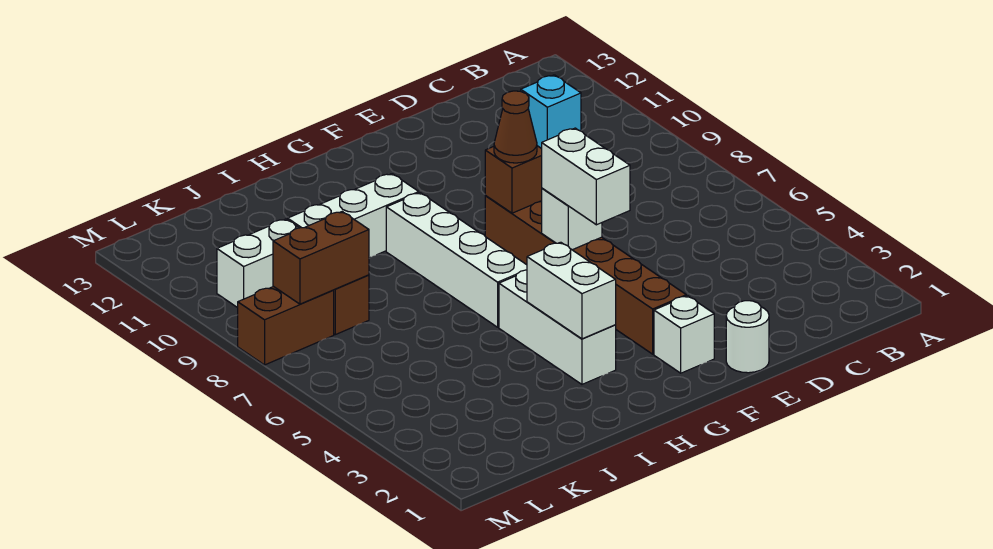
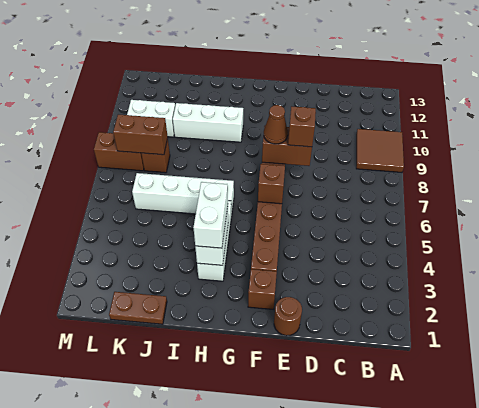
none -> brown 2x2 tile [356,129,404,172]
white 1x1 round brick [726,301,769,373] -> brown 1x1 round brick [274,297,302,336]
cyan 1x1 brick [521,75,581,149] -> brown 1x1 brick [288,106,316,147]
white 1x1 brick [654,296,714,373] -> brown 1x1 brick [248,269,277,309]
white 1x2 brick [542,128,630,225] -> white 1x2 brick moved to [193,182,228,248]
white 1x1 brick [542,188,602,250] -> brown 1x1 brick [258,164,285,204]
white 1x4 brick [386,193,527,327] -> white 1x4 brick turned to [132,173,234,217]
none -> brown 1x2 plate [109,292,167,324]

